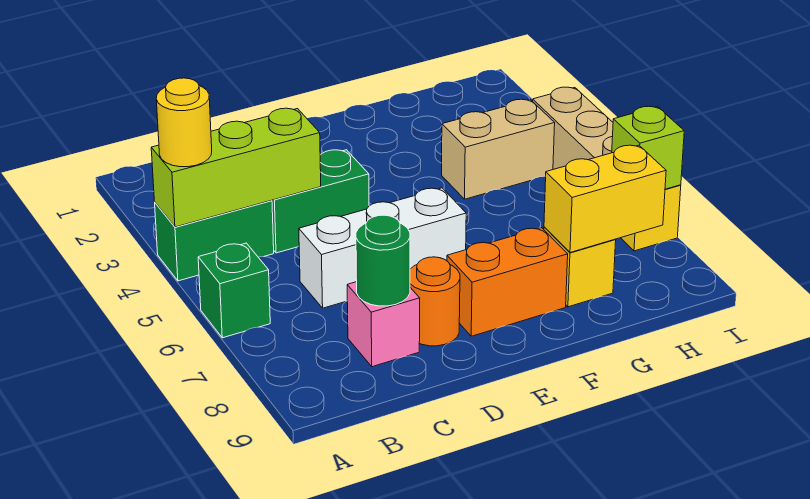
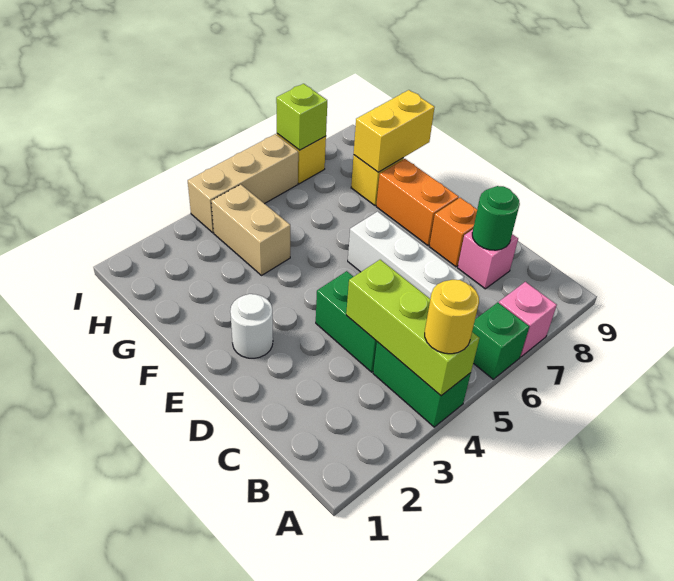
none -> pink 1x1 brick [499,282,557,357]
orange 1x1 round brick [410,257,460,346] -> orange 1x1 brick [429,198,477,267]
none -> white 1x1 round brick [230,294,273,358]
yellow 1x2 brick [544,145,666,253] -> yellow 1x2 brick turned to [354,90,435,172]

